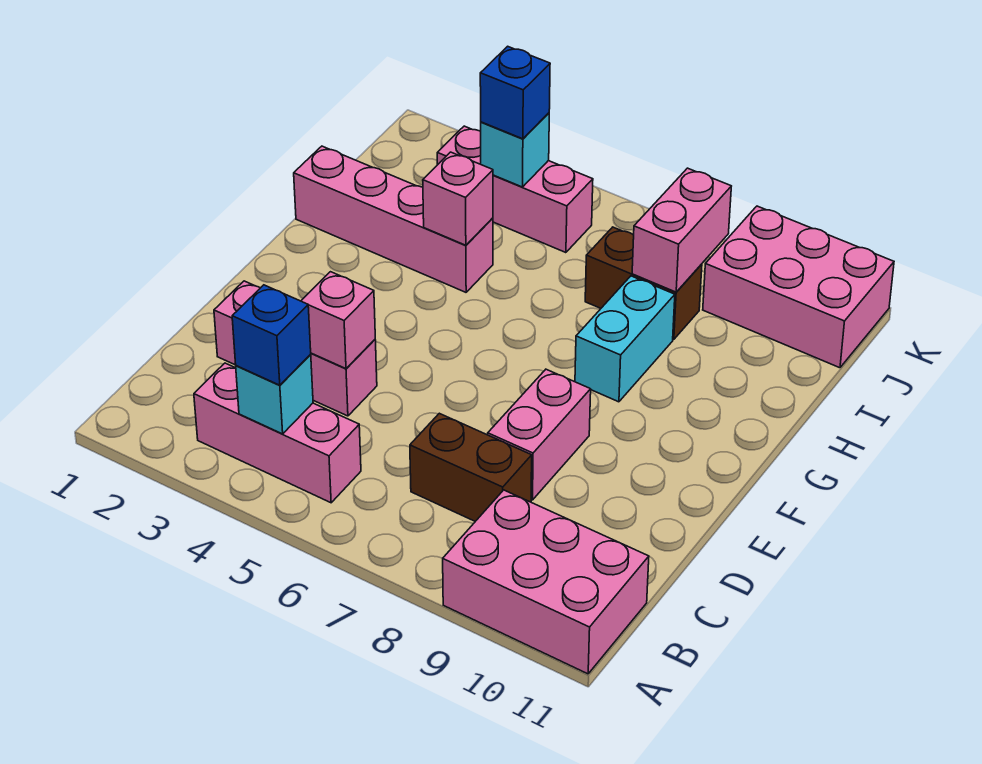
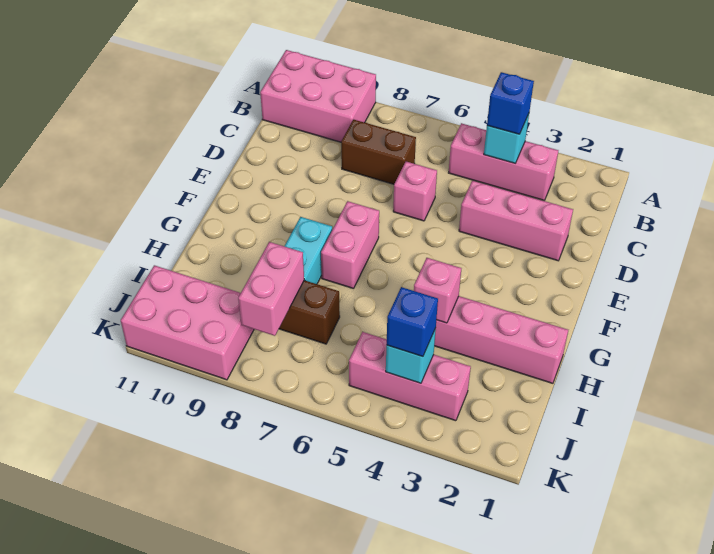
pink 1x1 brick [301,272,375,369] -> pink 1x1 brick moved to [393,162,437,221]
pink 1x2 brick [488,369,591,500] -> pink 1x2 brick moved to [321,201,379,289]

